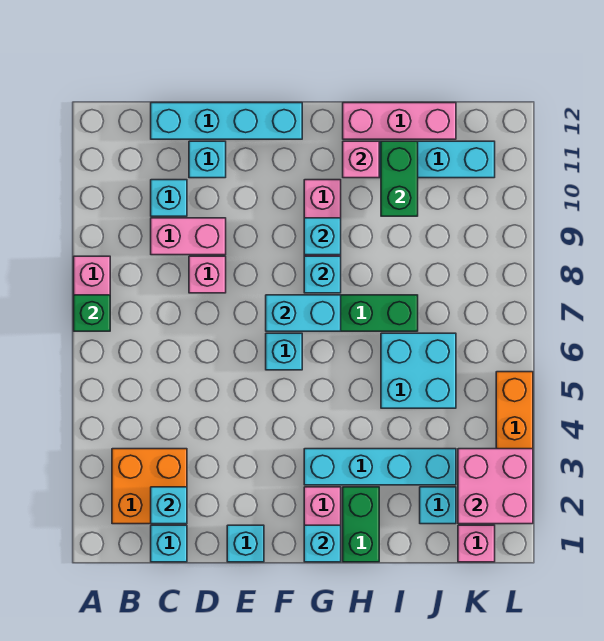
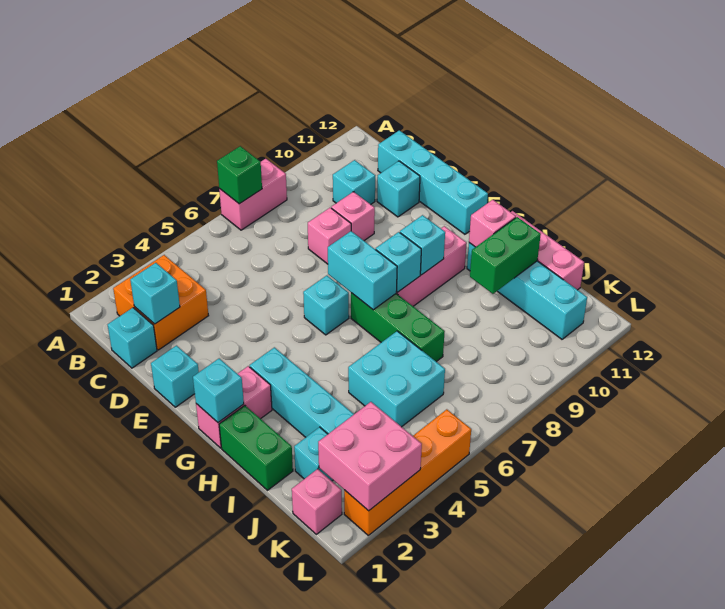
pink 1x2 brick [151,218,226,255] -> pink 1x1 brick [331,192,375,241]
green 1x2 brick [343,487,379,562] -> green 1x2 brick turned to [219,406,293,490]

